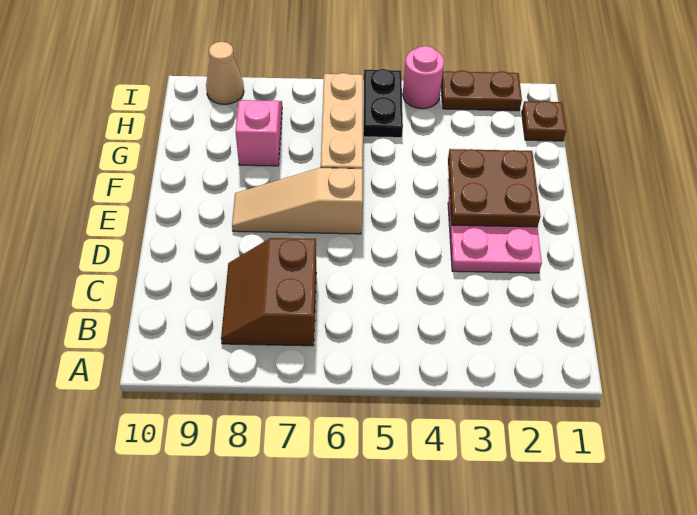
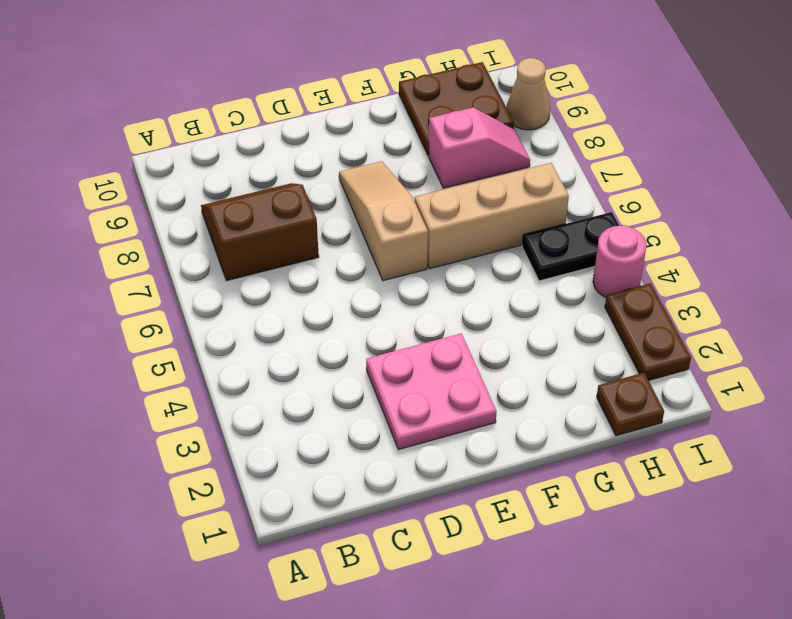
brown 2x2 plate [448,149,540,227] -> brown 2x2 plate moved to [399,62,514,155]

